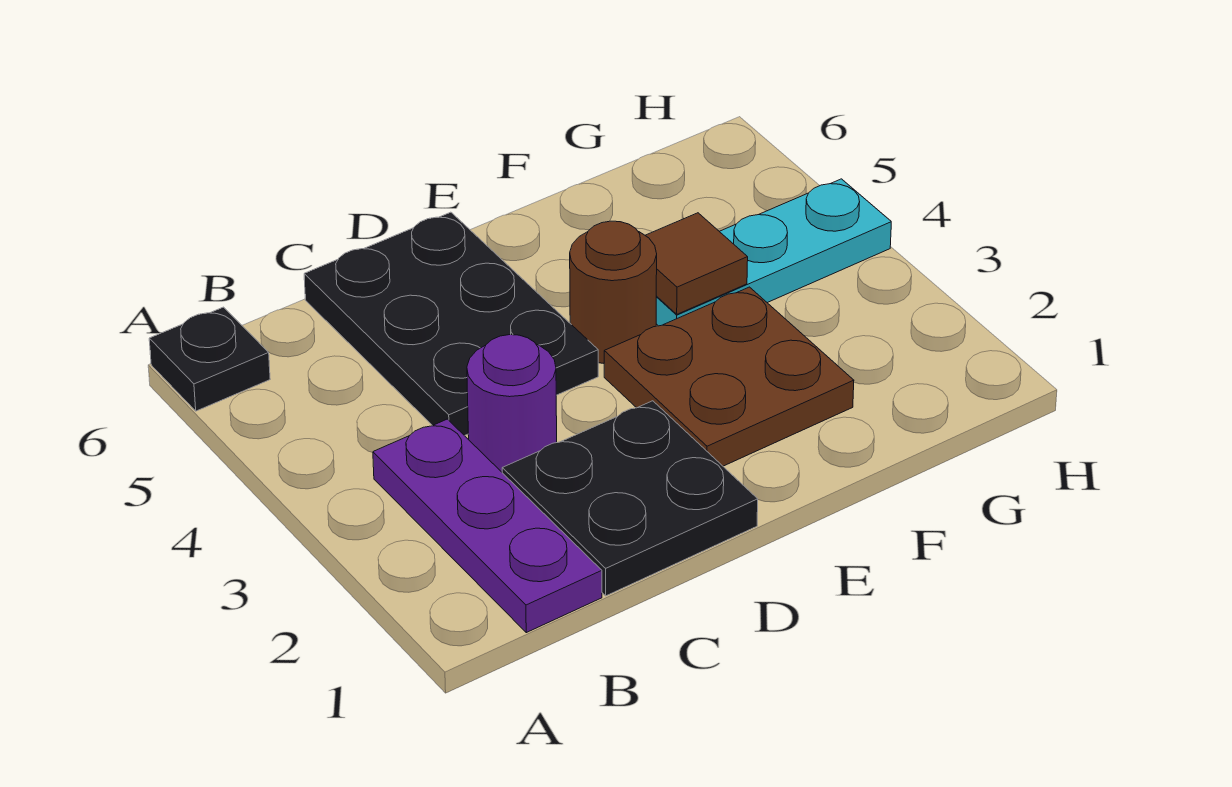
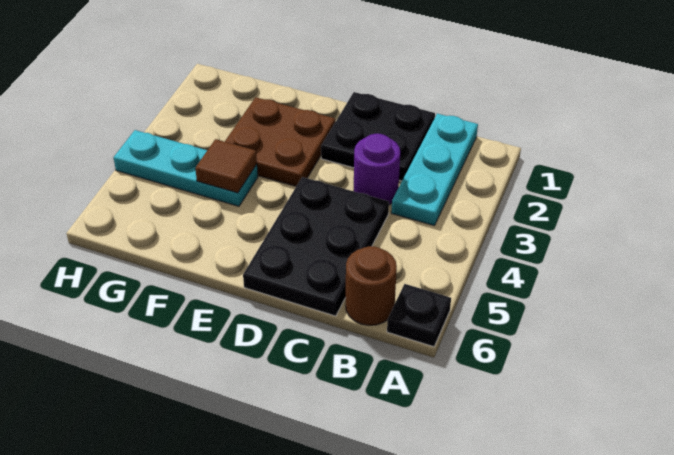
purple 1x3 plate [373,419,602,633] -> cyan 1x3 plate [391,113,478,225]
brown 1x1 round brick [570,221,657,363] -> brown 1x1 round brick moved to [346,246,397,325]

